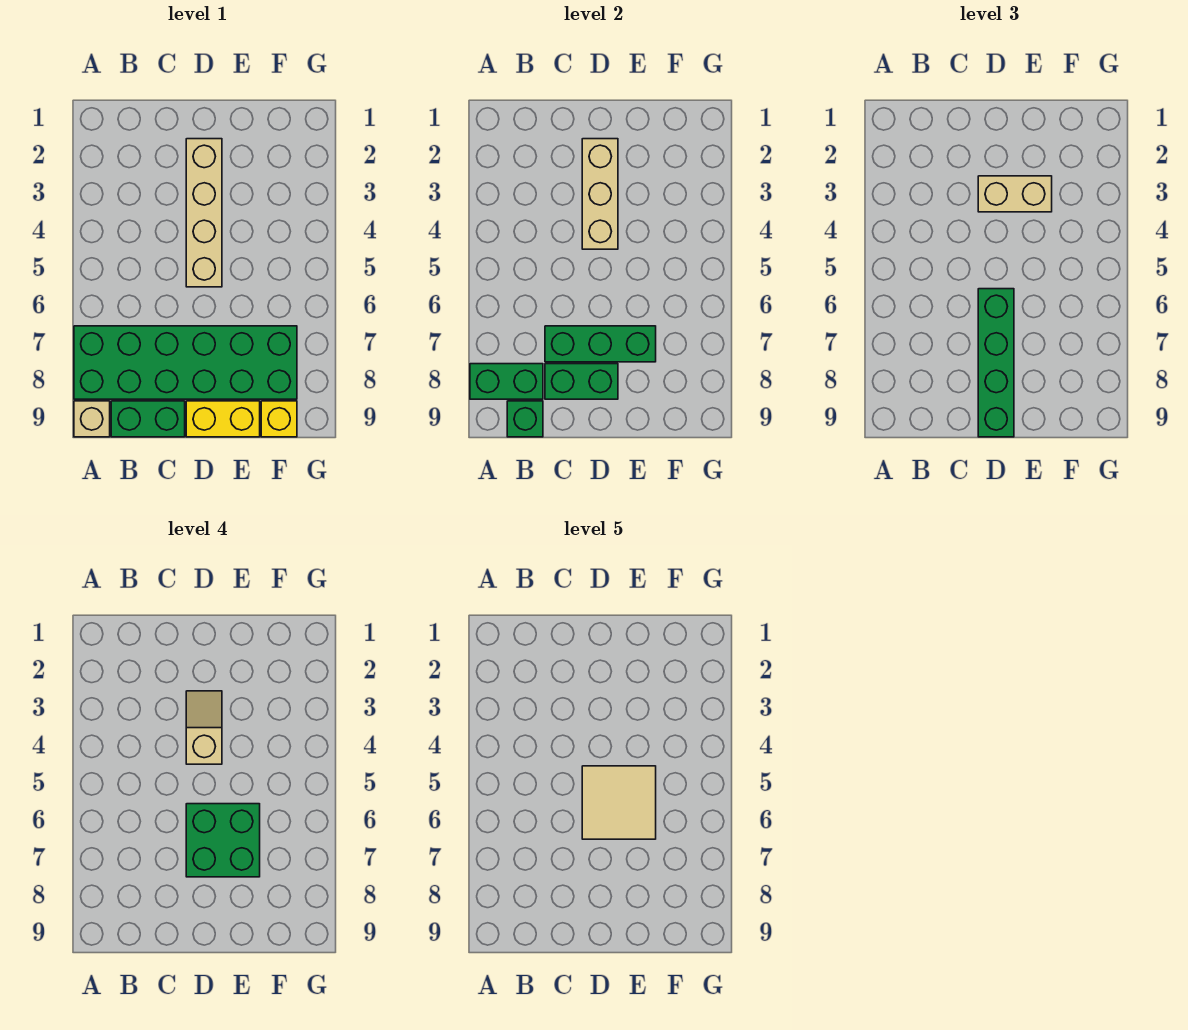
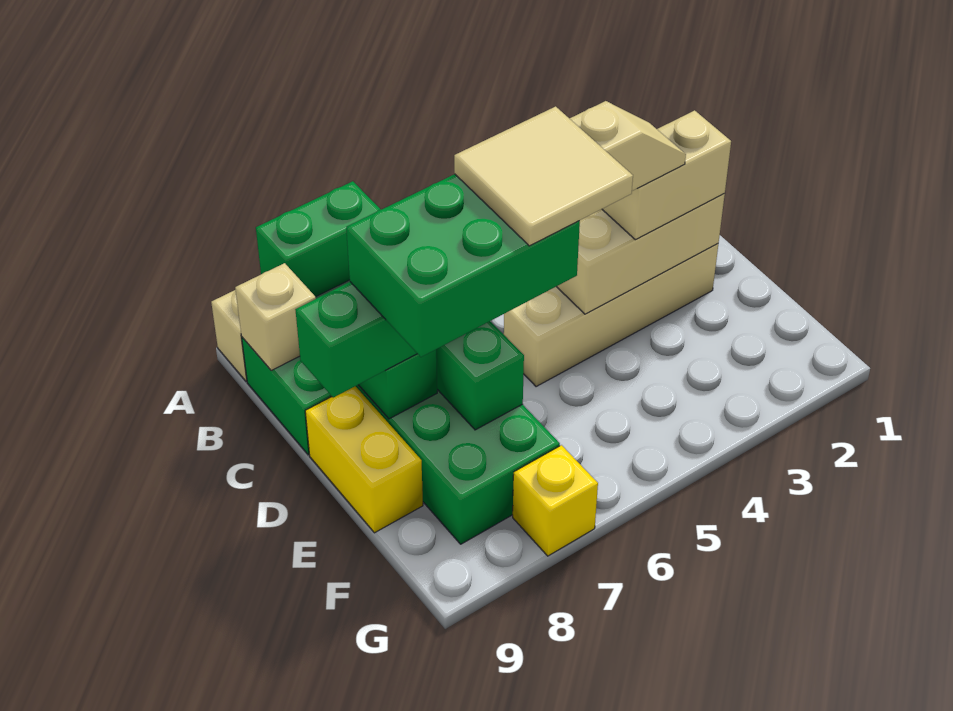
green 1x2 brick [470,364,543,399] -> green 1x2 brick turned to [256,181,381,297]
green 1x1 brick [507,401,543,437] -> tan 1x1 brick [235,263,316,370]
tan 1x2 brick [978,176,1052,212] -> tan 1x2 brick turned to [602,110,731,240]
green 2x2 brick [186,804,260,877] -> green 2x3 brick [346,174,580,357]
yellow 1x1 brick [261,401,297,437] -> yellow 1x1 brick moved to [513,445,598,556]

